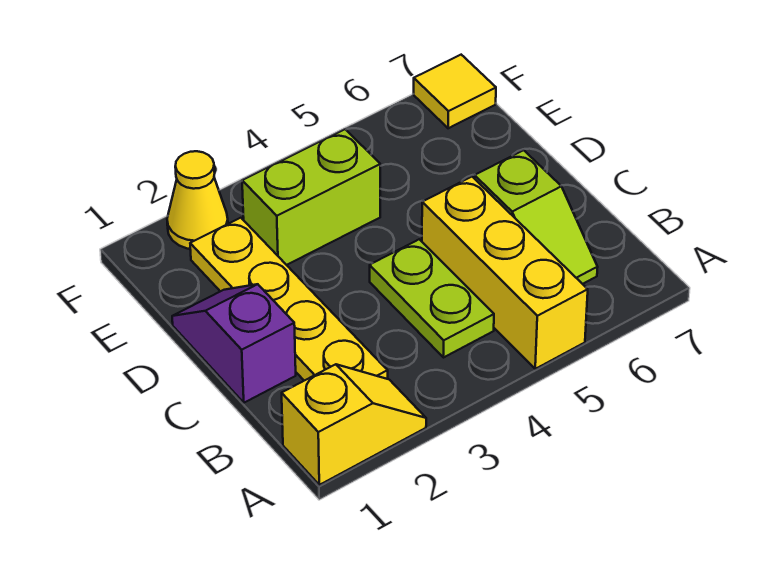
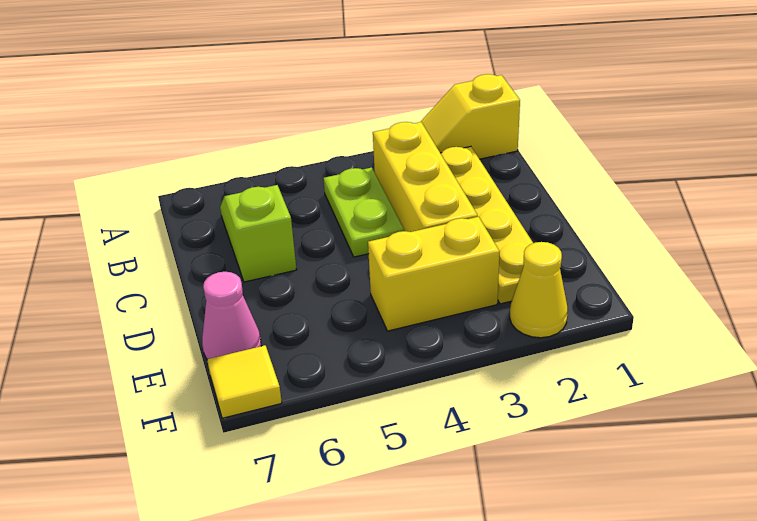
yellow 1x3 brick [422,177,588,369] -> yellow 1x3 brick moved to [373,122,478,232]
purple 1x2 slope [172,284,296,403] -> none
lime 1x2 brick [242,129,380,265] -> yellow 1x2 brick [368,217,500,331]
none -> pink 1x1 cone [202,272,261,359]

